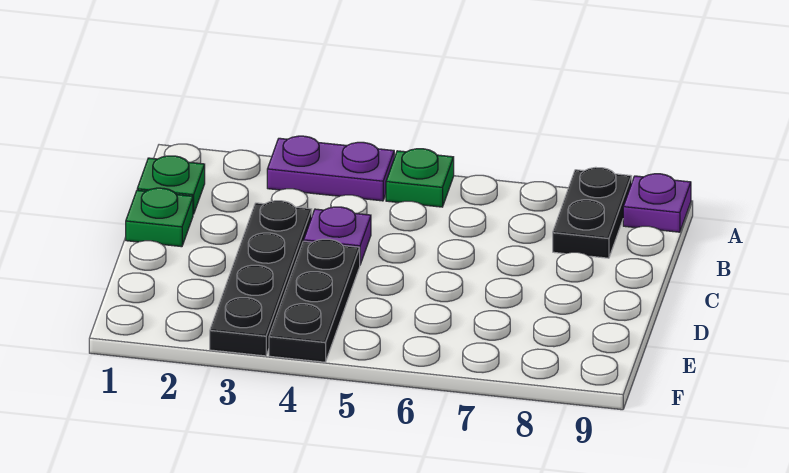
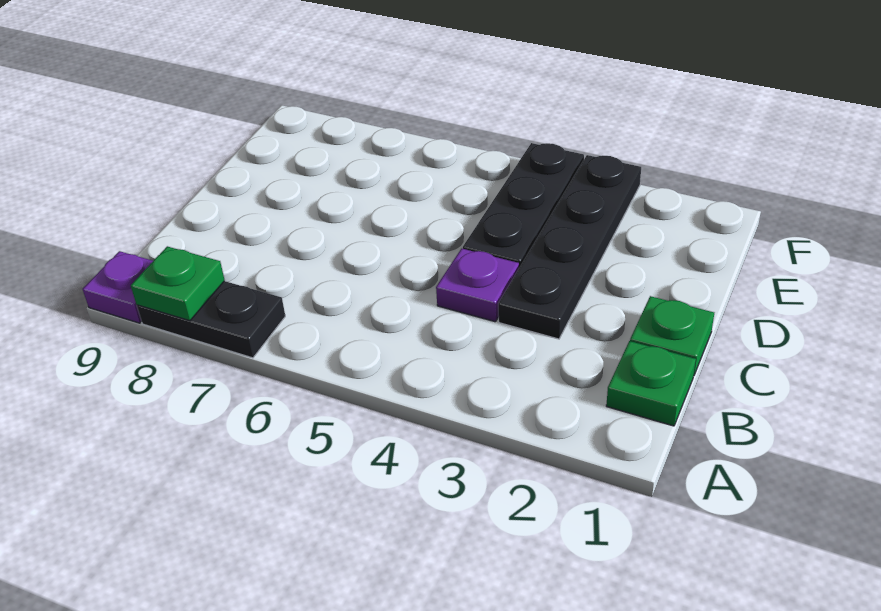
purple 1x2 plate [267,136,394,201] -> none
green 1x1 plate [386,149,454,207] -> green 1x1 plate moved to [131,246,225,321]
black 1x2 plate [553,167,632,258] -> black 1x2 plate turned to [137,281,285,358]

